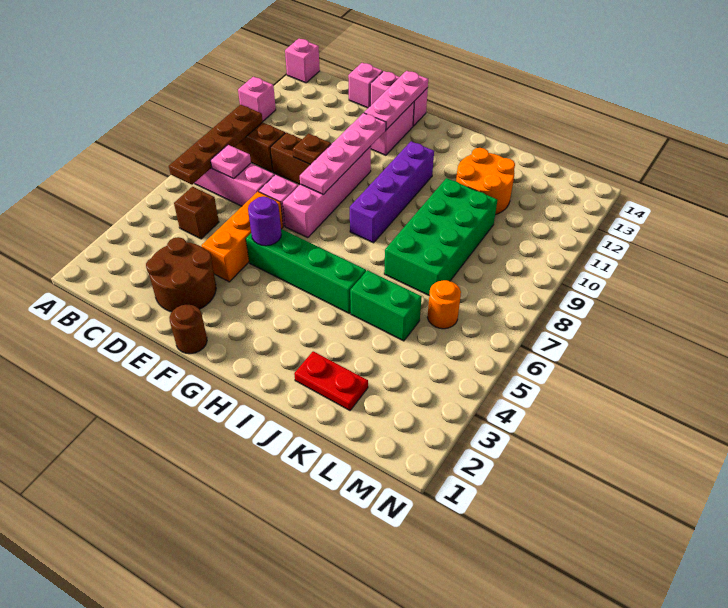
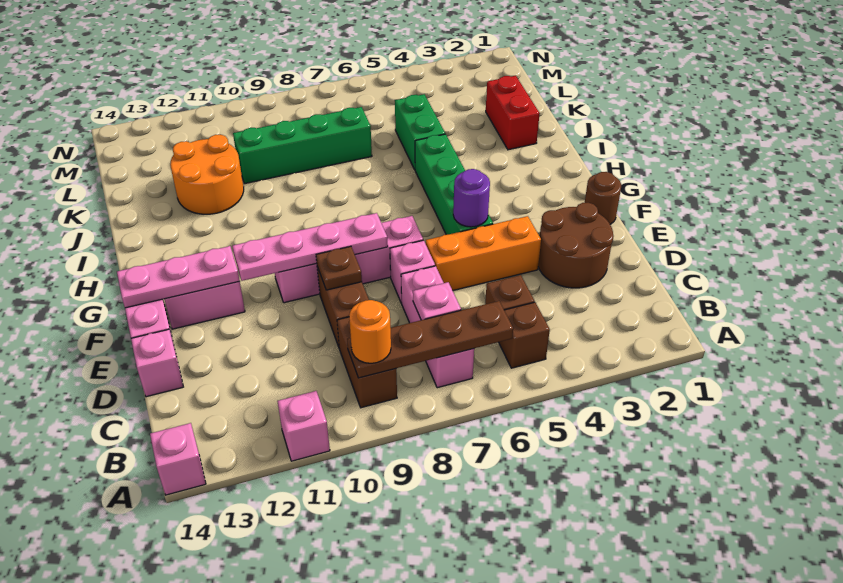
none -> brown 1x1 brick [499,302,550,368]
purple 1x4 brick [350,141,434,243] -> none
red 1x2 plate [294,351,368,410] -> red 1x2 brick [486,76,540,150]
green 2x4 brick [384,178,497,295] -> green 1x4 brick [233,107,372,184]
orange 1x1 round brick [427,280,461,329] -> orange 1x1 round brick moved to [349,300,391,363]

